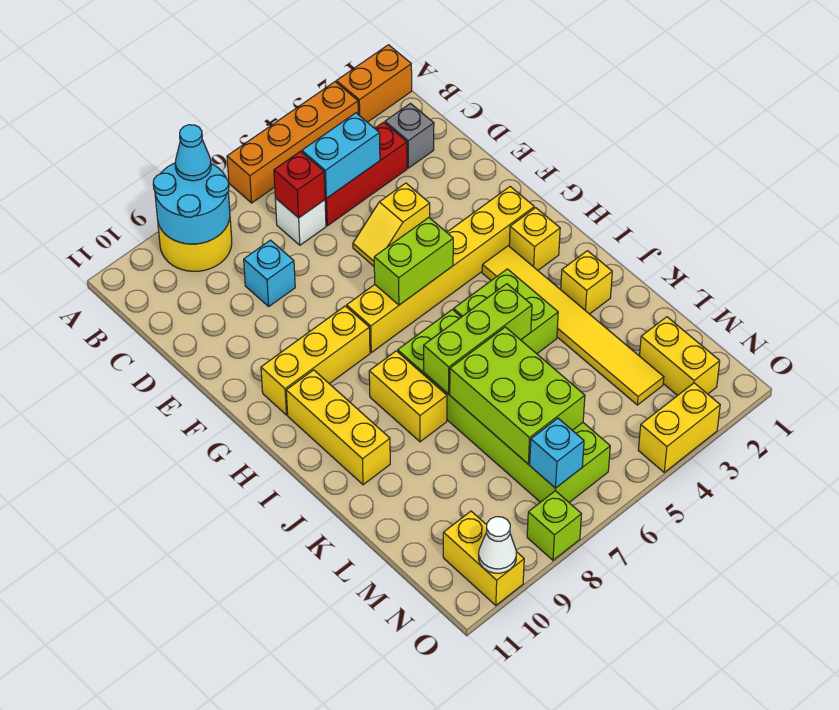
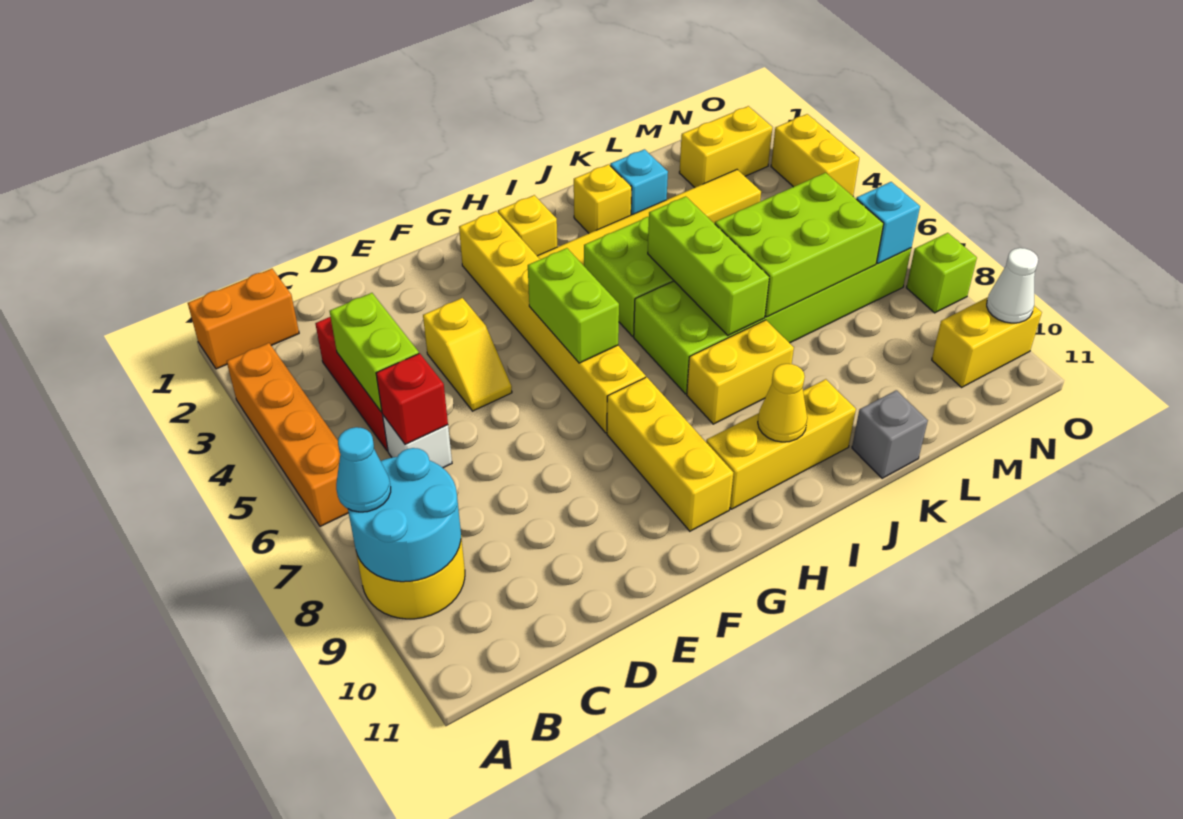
orange 1x2 brick [336,45,412,122] -> orange 1x2 brick turned to [188,269,299,369]
grey 1x1 brick [385,104,434,168] -> grey 1x1 brick moved to [852,390,928,478]
cyan 1x2 brick [302,113,380,198] -> lime 1x2 brick [330,293,419,412]
cyan 1x1 brick [244,240,295,306] -> cyan 1x1 brick moved to [610,149,668,215]
none -> yellow 1x1 cone [758,364,807,442]

